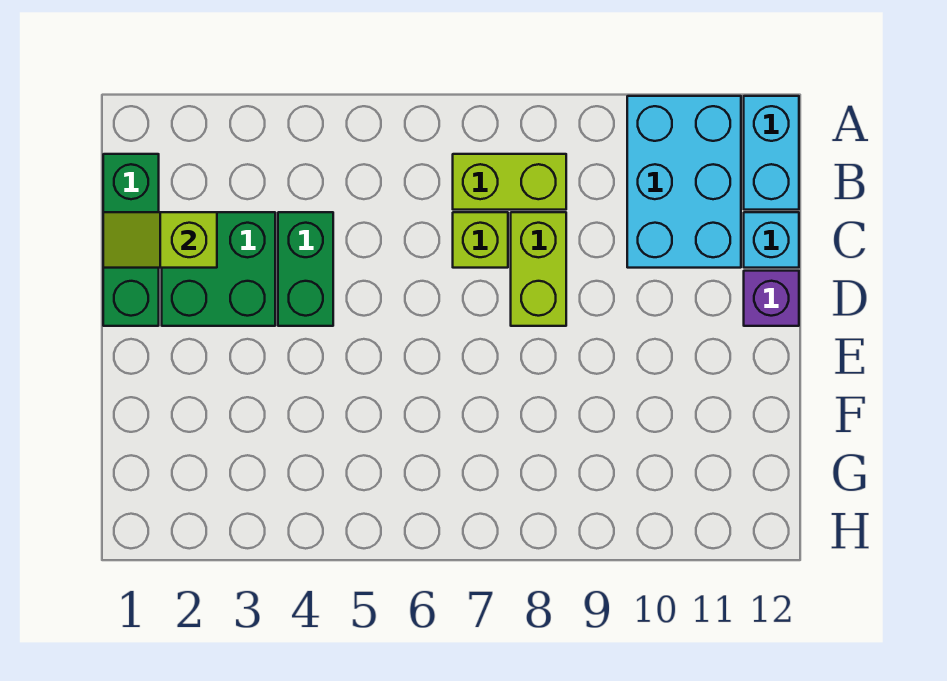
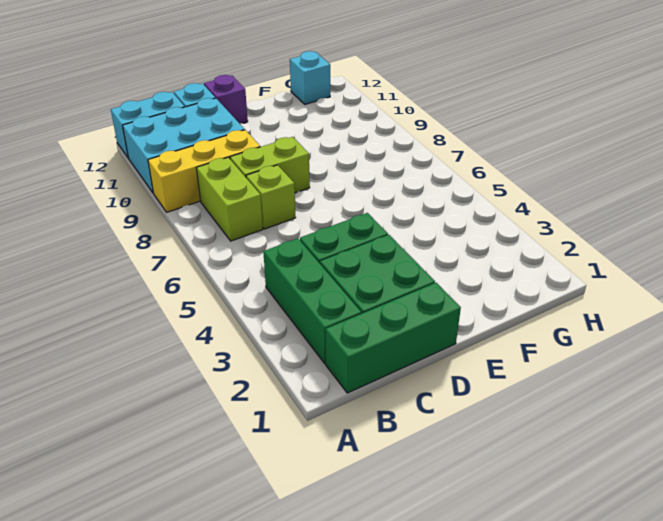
none -> yellow 1x3 brick [148,130,260,212]
none -> green 1x3 brick [263,238,361,363]
lime 1x2 slope [103,212,217,268] -> none
none -> cyan 1x1 brick [290,51,330,104]

